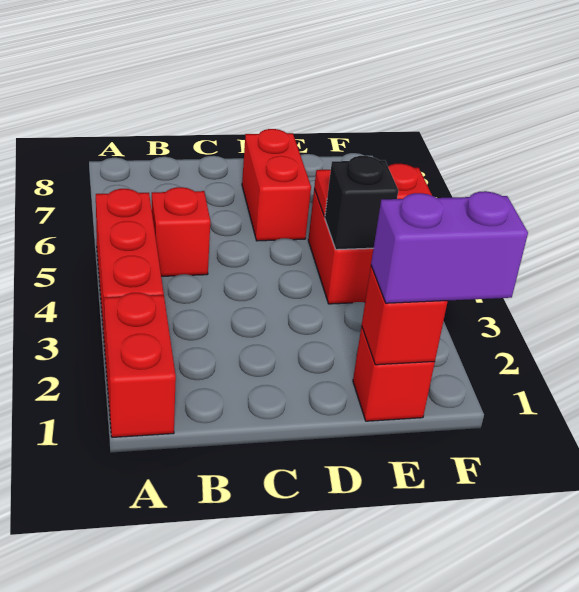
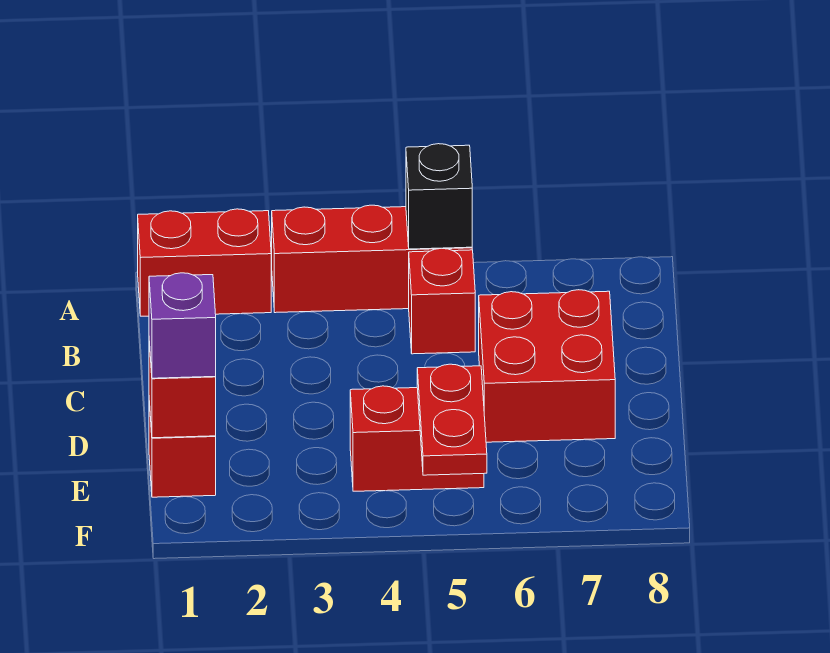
red 1x2 brick [242,129,311,241] -> red 2x2 brick [479,290,615,442]
purple 1x2 brick [371,191,528,303] -> purple 1x1 brick [149,273,216,378]
black 1x1 brick [325,156,398,250] -> black 1x1 brick moved to [406,144,472,249]

